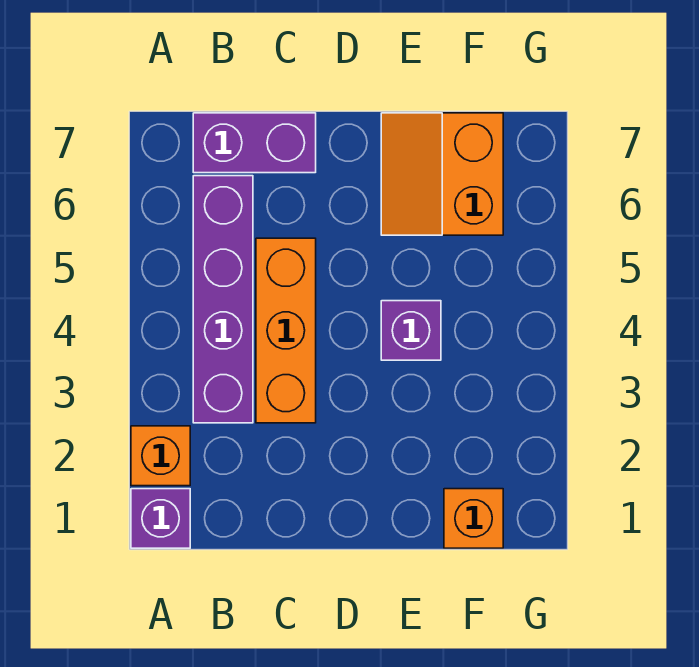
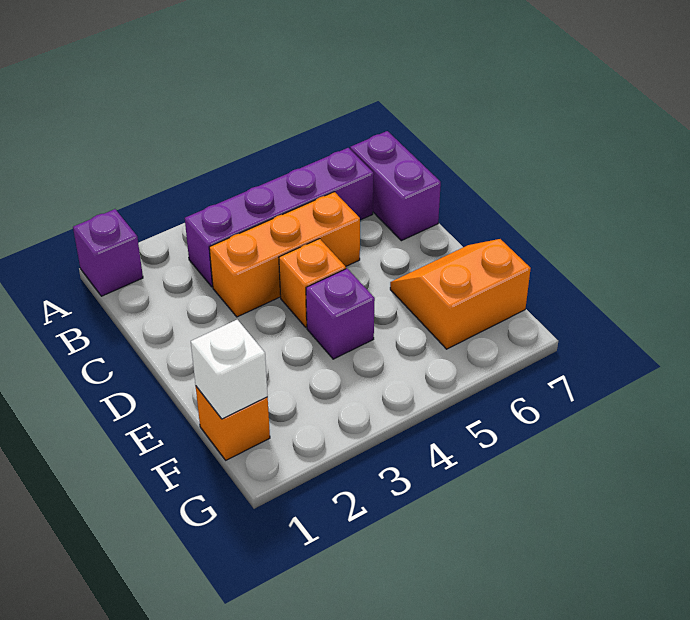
orange 1x1 brick [131,426,190,486] -> orange 1x1 brick moved to [279,239,346,327]
none -> white 1x1 brick [191,320,268,419]

